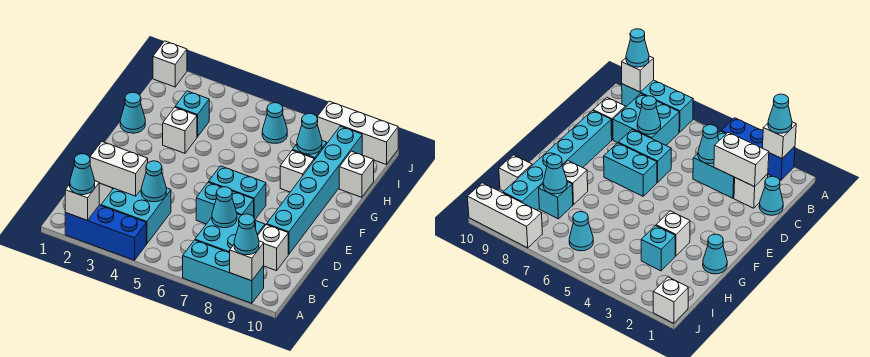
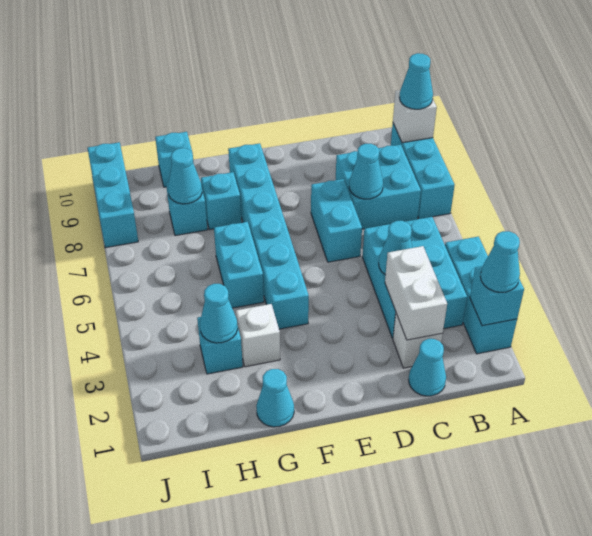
blue 1x3 brick [65,205,146,260] -> cyan 1x3 brick [445,237,517,354]
white 1x1 brick [65,181,99,220] -> cyan 1x1 brick [470,266,524,326]
cyan 2x2 brick [101,188,171,244] -> cyan 2x3 brick [362,217,467,338]
white 1x1 brick [258,225,288,271] -> none
cyan 1x6 brick [267,126,362,254] -> cyan 1x6 brick turned to [228,143,309,329]
cyan 1x2 brick [209,166,266,219] -> cyan 1x2 brick moved to [214,222,264,308]
white 1x1 brick [280,150,314,192] -> cyan 1x1 brick [201,172,242,230]
white 1x1 brick [339,151,374,197] -> cyan 1x1 brick [155,132,194,187]
cyan 1x1 cone [262,103,287,143] -> cyan 1x1 cone moved to [200,284,238,343]
white 1x1 brick [153,41,187,87] -> none
white 1x3 brick [317,101,398,165] -> cyan 1x3 brick [88,142,138,248]

